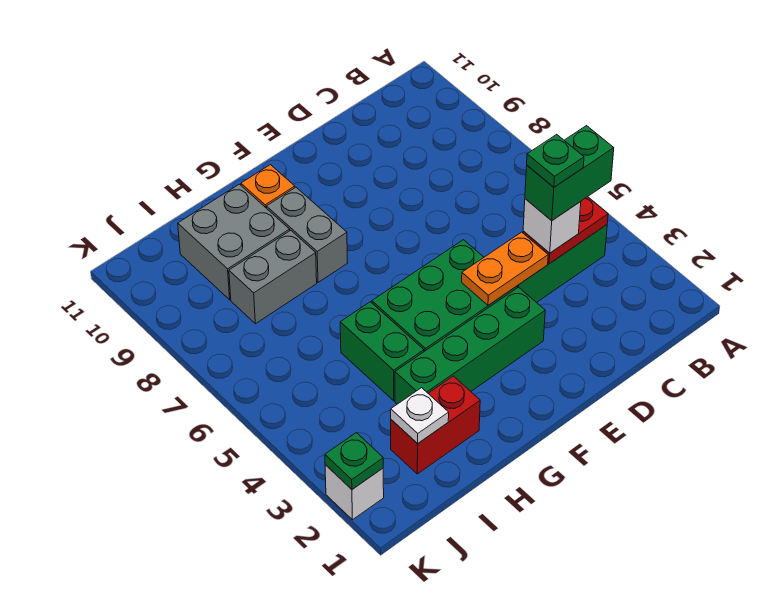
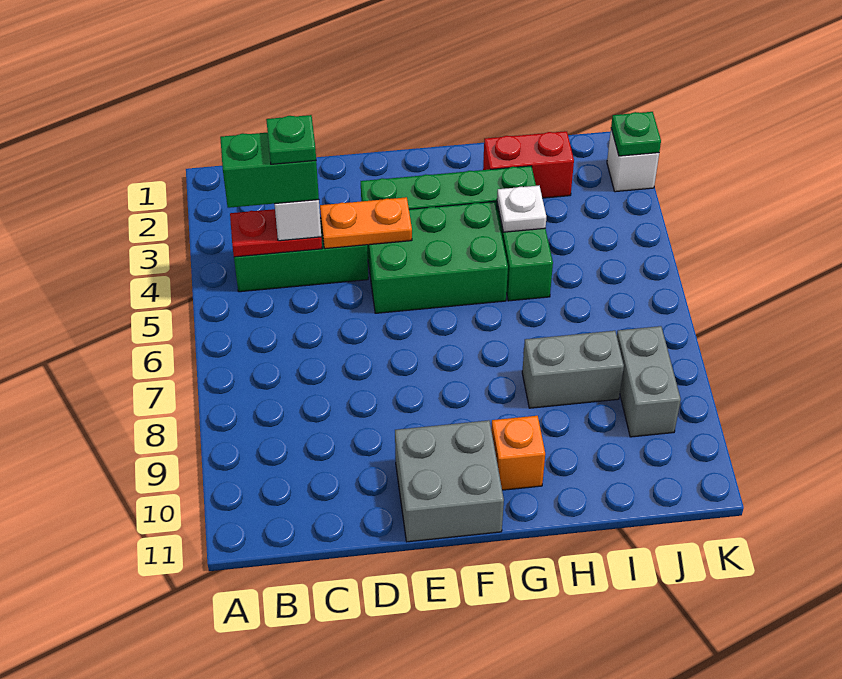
grey 1x2 brick [266,187,348,282] -> grey 1x2 brick moved to [617,326,681,437]
grey 2x2 brick [178,184,290,300] -> grey 2x2 brick moved to [395,420,504,542]
white 1x1 plate [391,388,449,444] -> white 1x1 plate moved to [497,186,546,232]

